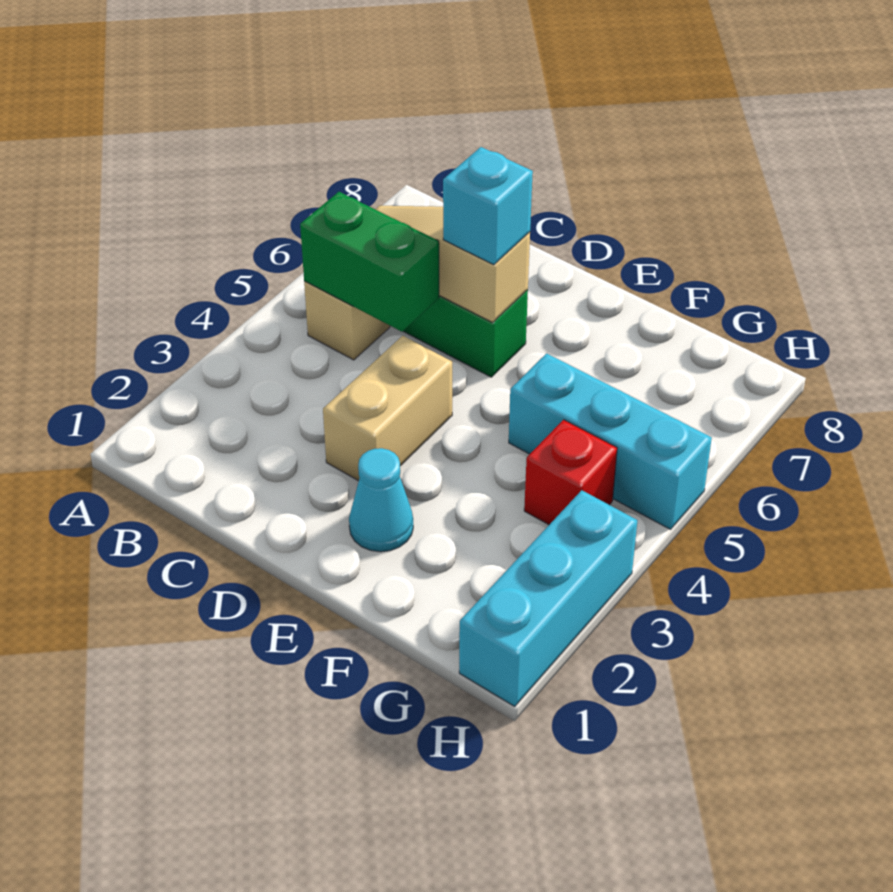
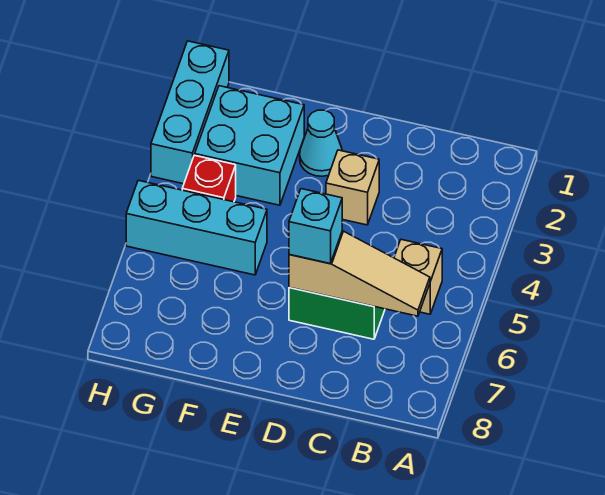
green 1x2 brick [300,192,439,332] -> none
tan 1x2 brick [323,336,452,481] -> tan 1x1 brick [326,150,379,225]
none -> cyan 2x2 brick [195,86,304,205]

